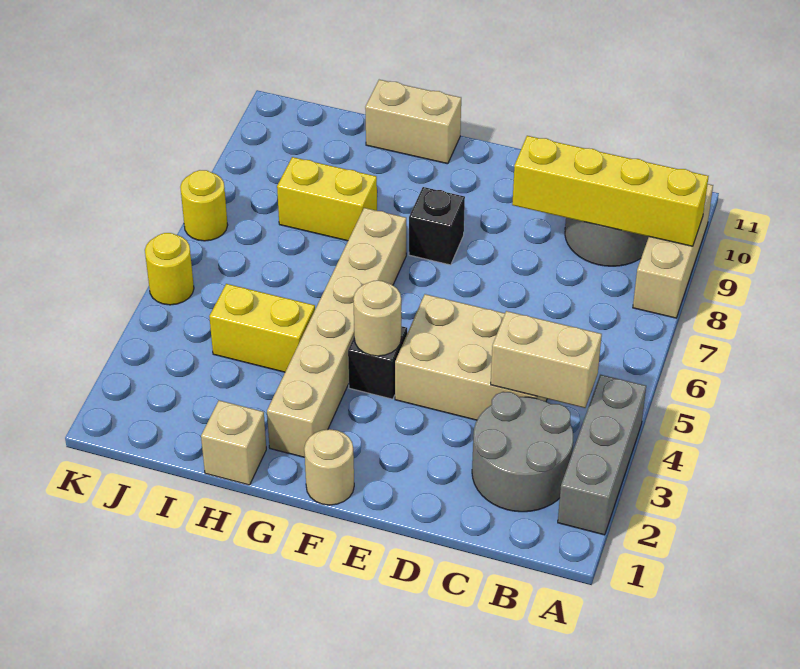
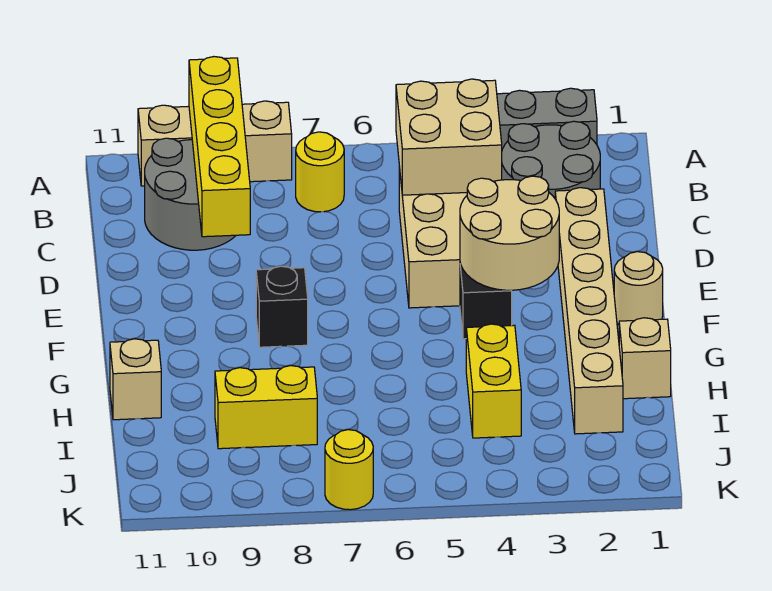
tan 1x2 brick [491,311,602,408] -> tan 2x2 brick [396,79,502,195]
tan 1x1 round brick [353,281,401,356] -> tan 2x2 round brick [460,176,559,290]
tan 1x6 brick [267,208,406,457] -> tan 1x6 brick turned to [555,188,623,434]
tan 1x2 brick [365,80,461,164] -> tan 1x1 brick [110,339,161,420]
yellow 1x2 brick [277,157,377,241] -> yellow 1x2 brick turned to [215,366,317,449]
yellow 1x1 round brick [145,233,194,305] -> yellow 1x1 round brick moved to [296,132,344,212]

